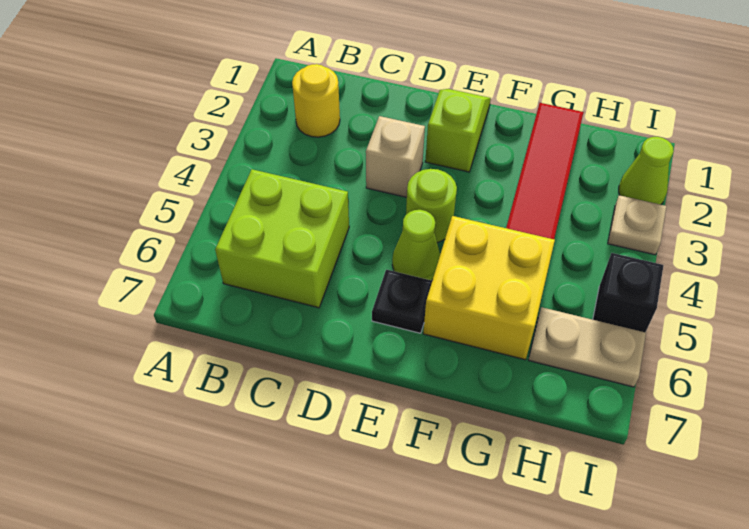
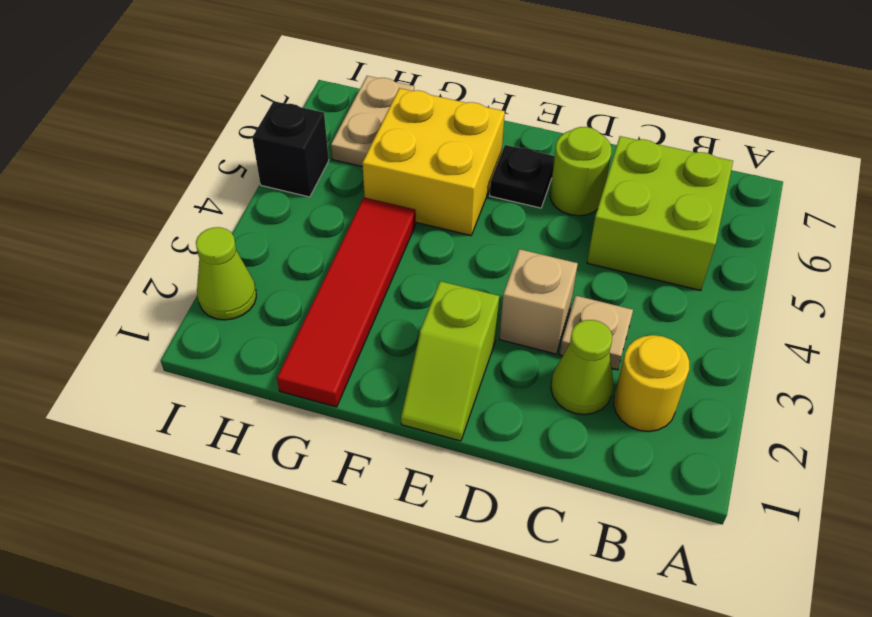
lime 1x1 round brick [406,169,457,243] -> lime 1x1 round brick moved to [550,127,612,216]
lime 1x1 cone [392,210,440,280] -> lime 1x1 cone moved to [551,320,613,415]
tan 1x2 plate [529,307,646,387] -> tan 1x2 plate turned to [331,76,414,167]
tan 1x1 plate [608,195,666,255] -> tan 1x1 plate moved to [560,296,633,370]

